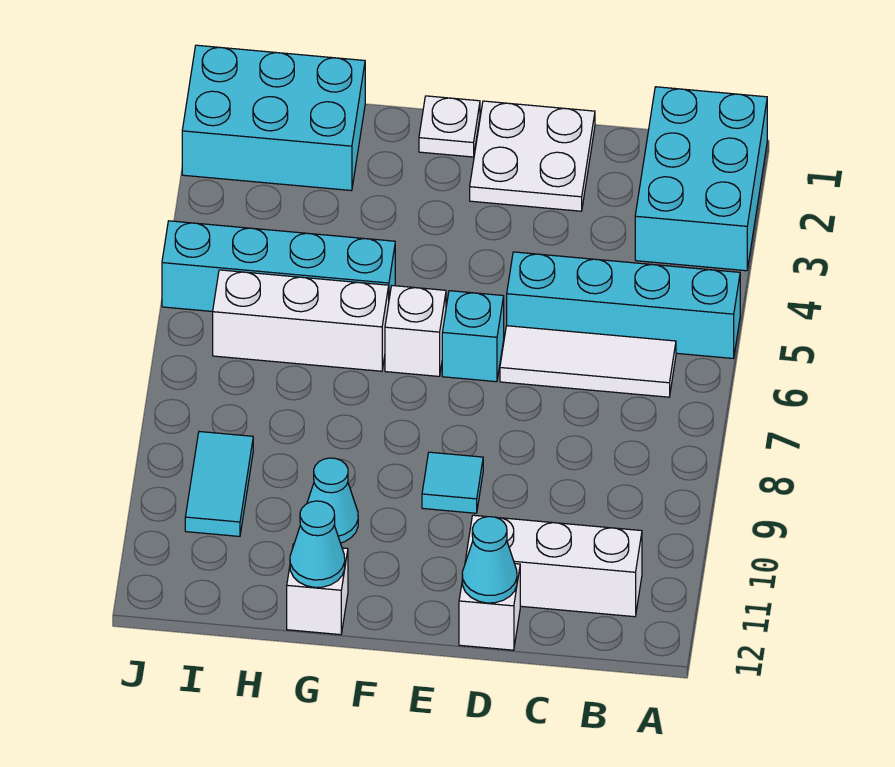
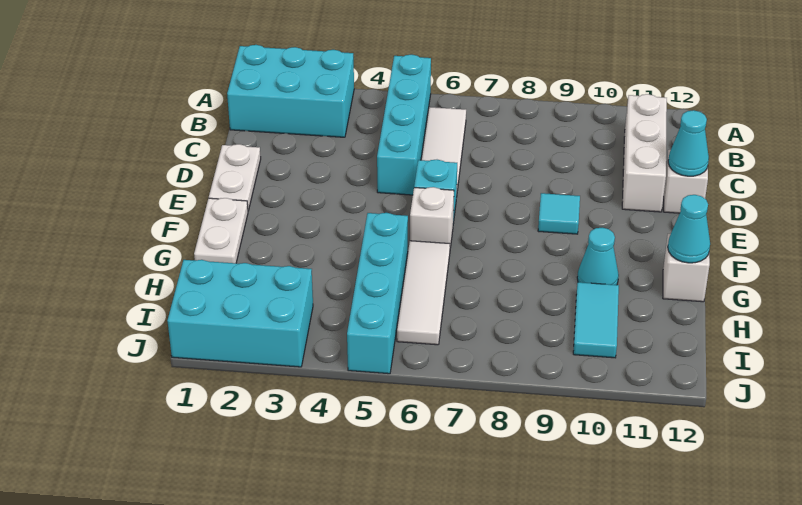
white 2x2 plate [470,101,595,211] -> white 1x2 plate [209,144,261,211]
white 1x1 plate [419,96,480,157] -> white 1x2 plate [194,198,248,263]
white 1x3 brick [213,270,389,371] -> white 1x3 tile [397,241,450,345]
cyan 2x3 brick [182,45,365,191] -> cyan 2x3 brick turned to [167,260,313,367]
cyan 1x2 tile [185,432,253,536] -> cyan 1x2 tile turned to [573,282,619,358]

